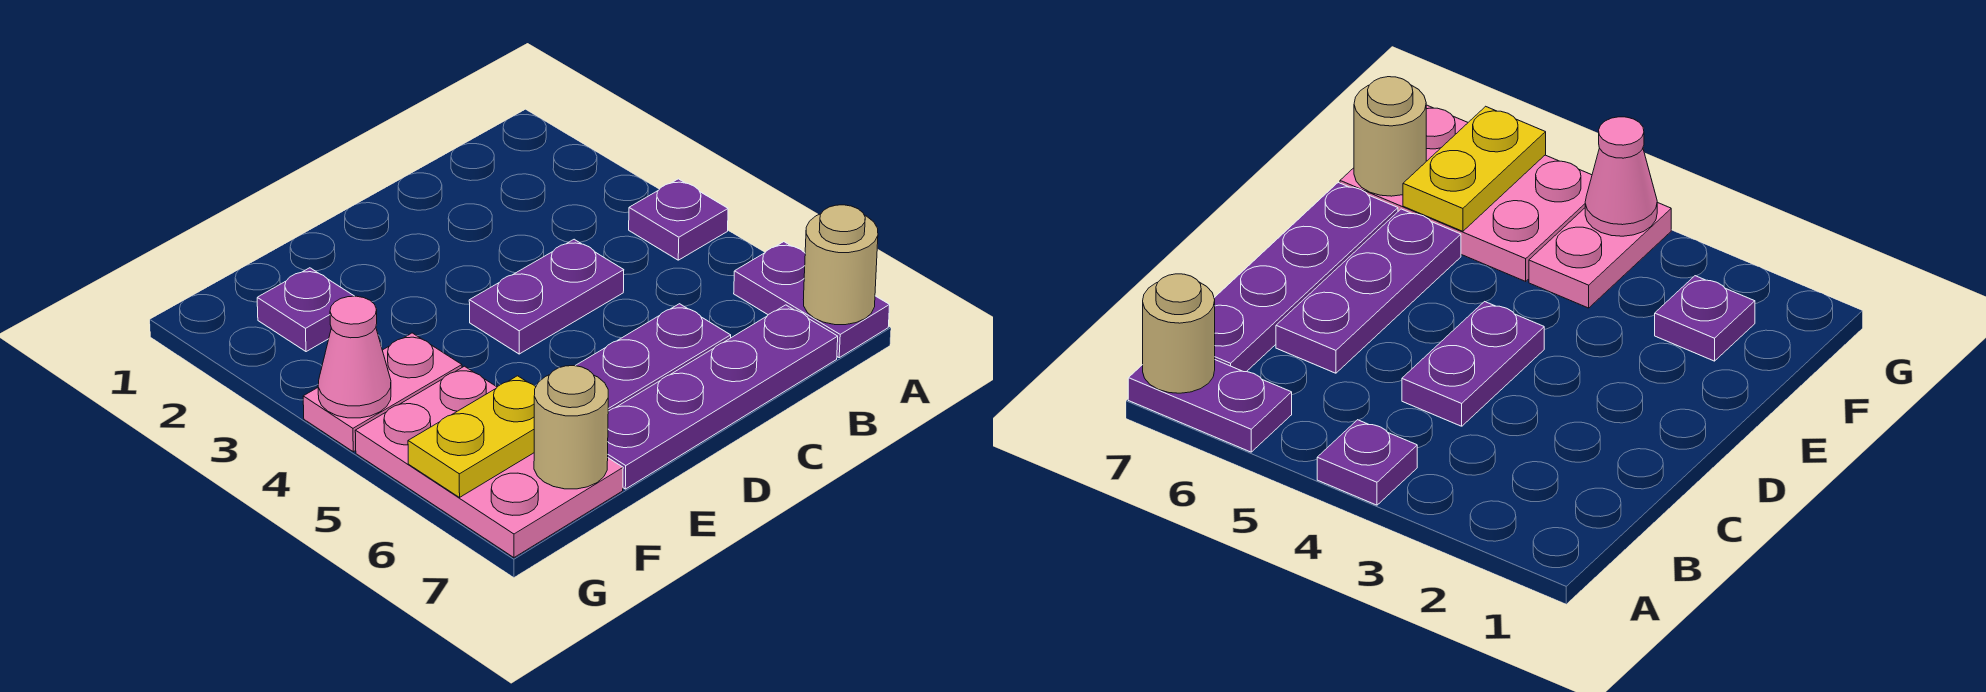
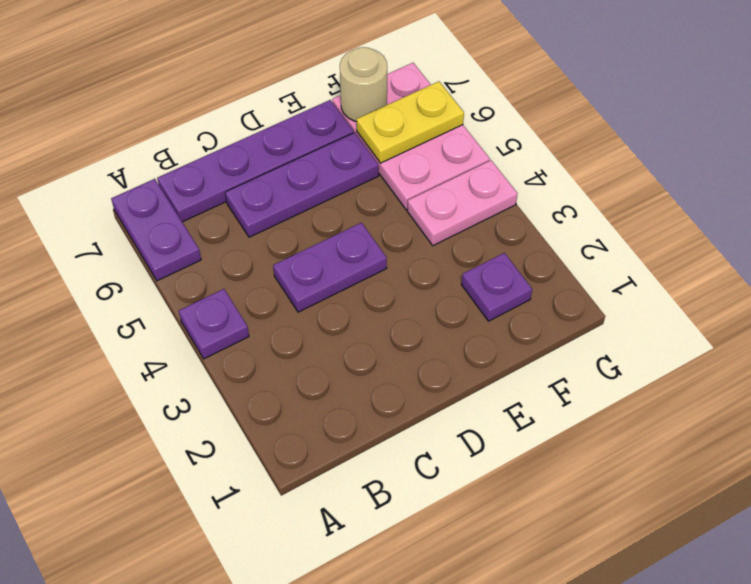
tan 1x1 round brick [803,205,878,325] -> none
pink 1x1 cone [318,296,391,418] -> none

